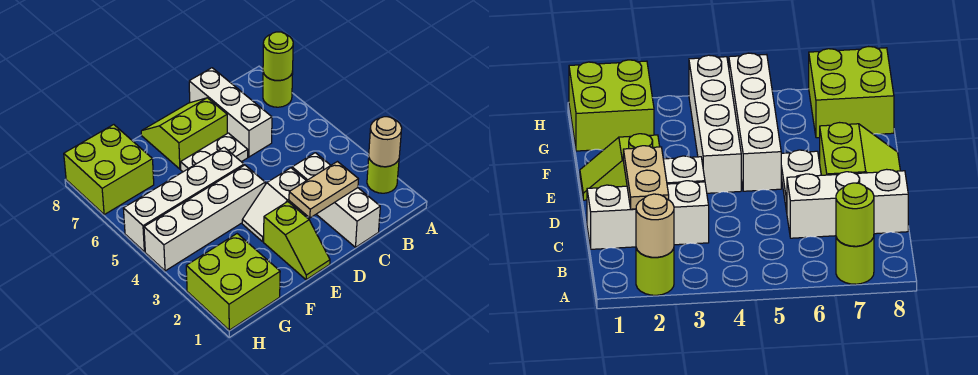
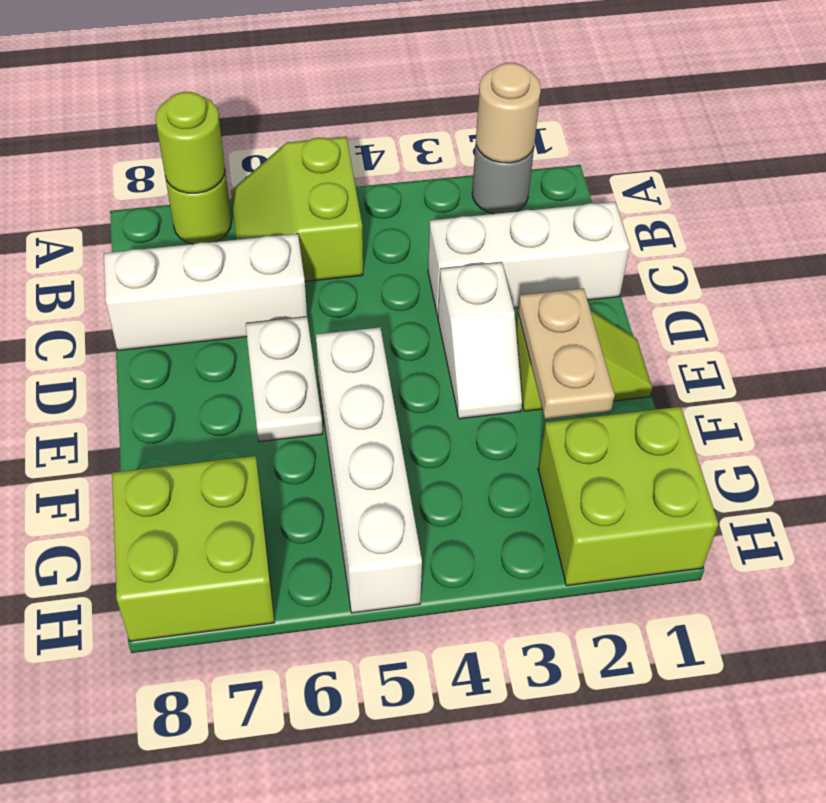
lime 1x1 round brick [367,159,399,193] -> grey 1x1 round brick [472,145,534,214]
tan 1x2 plate [289,162,358,218] -> tan 1x2 plate moved to [518,288,615,419]
lime 2x2 slope [141,98,227,169] -> lime 2x2 slope moved to [231,137,363,281]
white 1x4 brick [144,165,265,271] -> none

